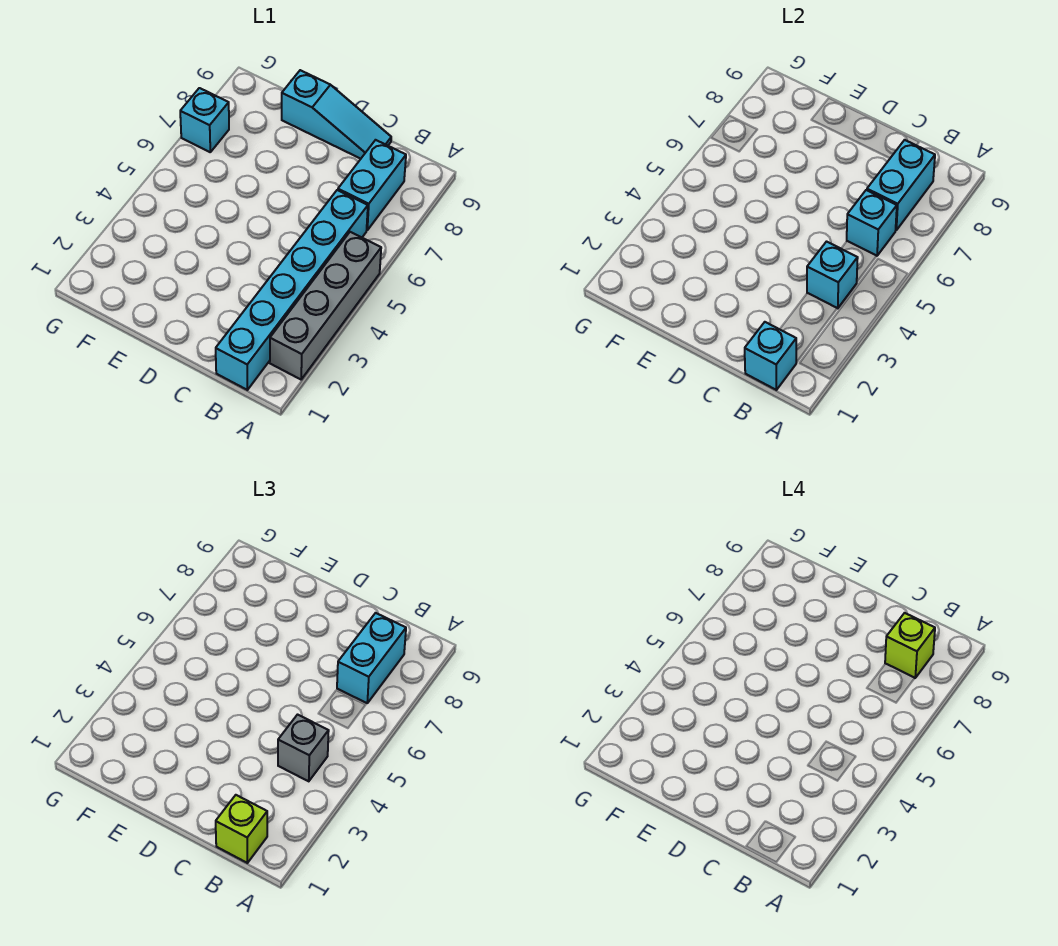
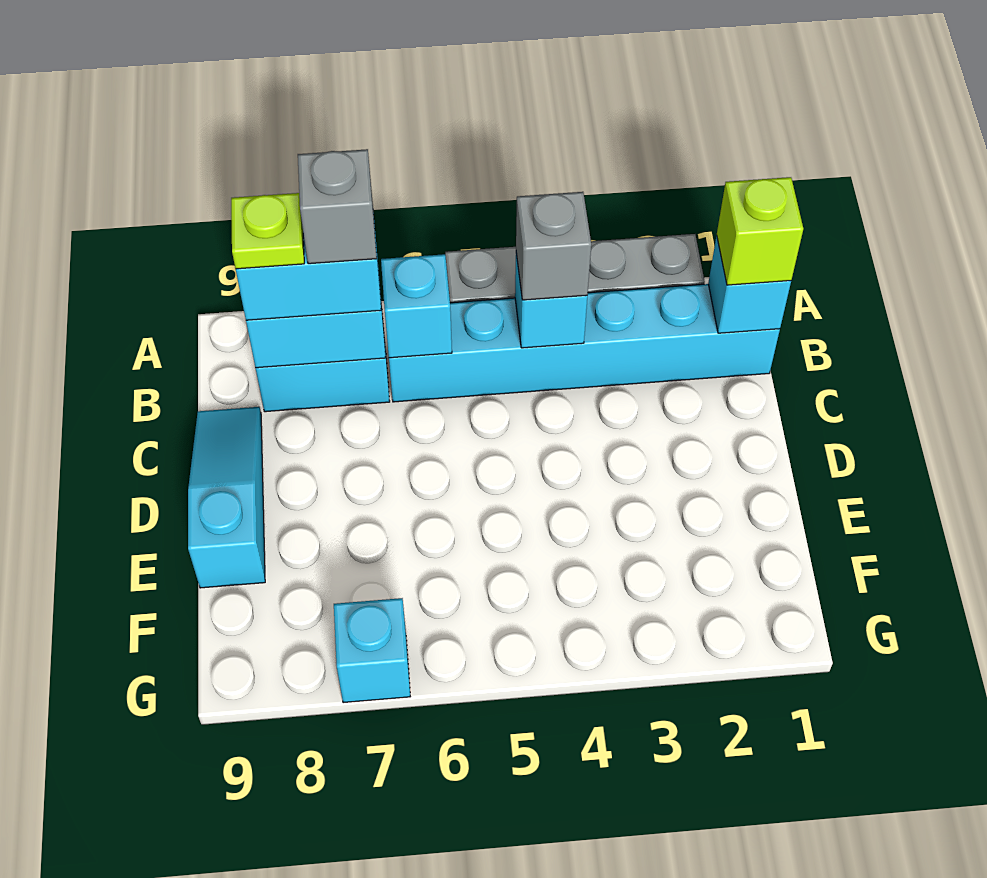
none -> grey 1x1 brick [298,149,377,264]
lime 1x1 brick [885,613,935,678] -> lime 1x1 plate [231,193,304,269]

